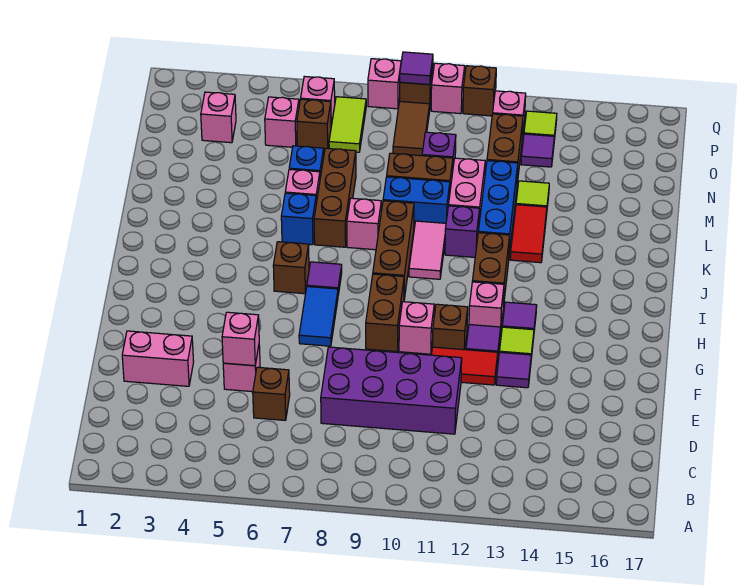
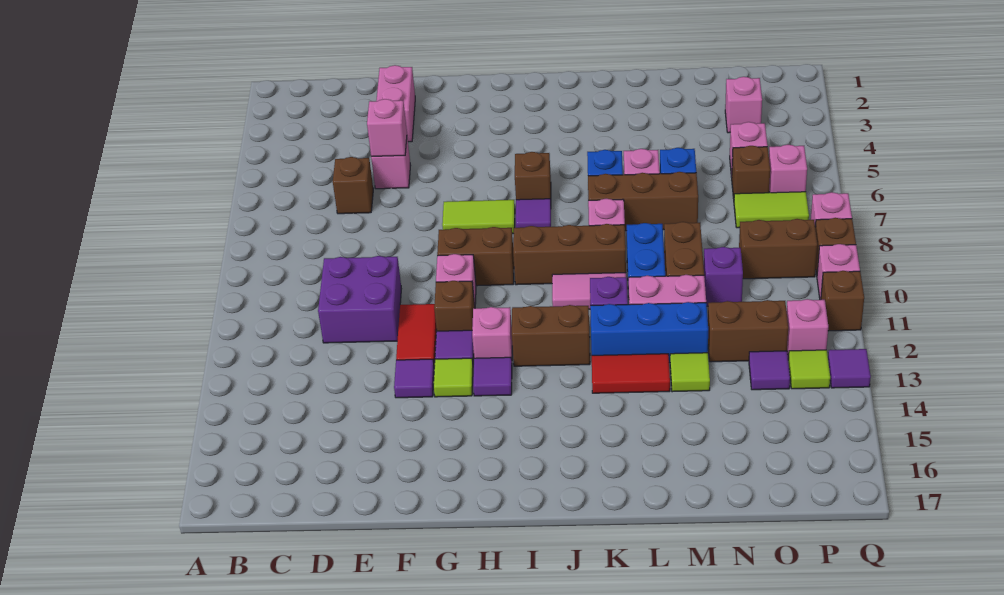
purple 2x4 brick [321,347,462,434] -> purple 2x2 brick [318,256,401,343]
blue 1x2 tile [299,287,338,346] -> lime 1x2 tile [442,200,515,234]
brown 1x2 tile [393,101,430,156] -> brown 1x2 brick [739,219,817,279]
purple 1x1 tile [400,52,433,85] -> purple 1x1 tile moved to [828,349,871,388]

